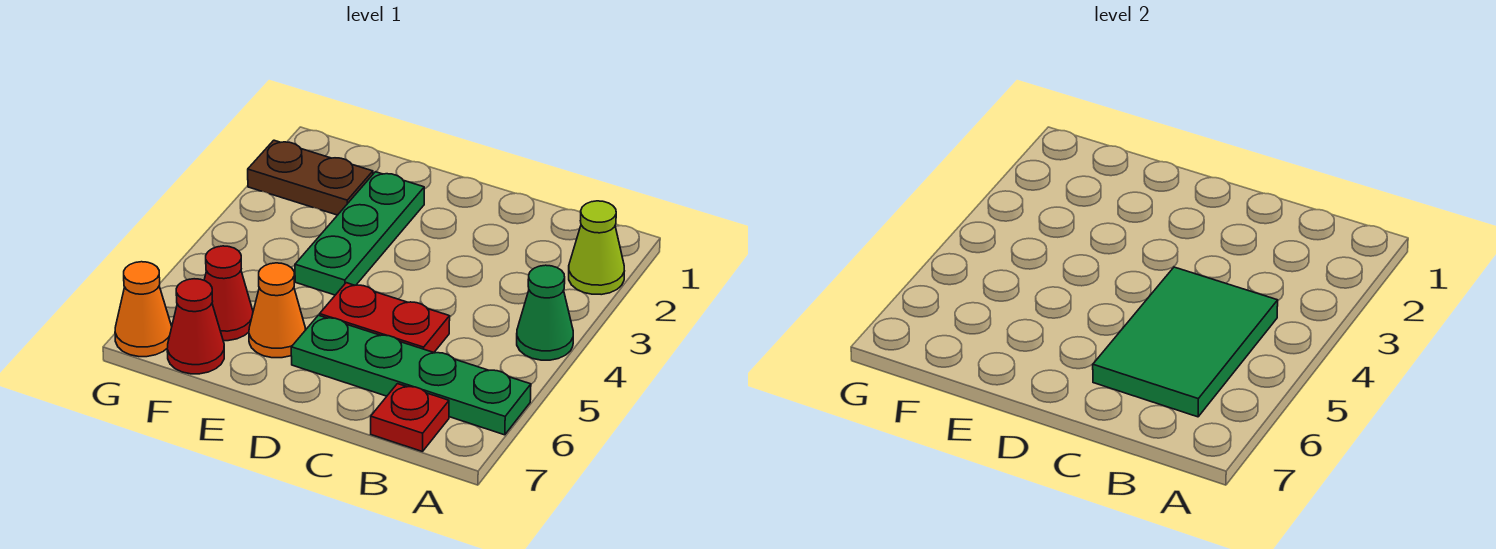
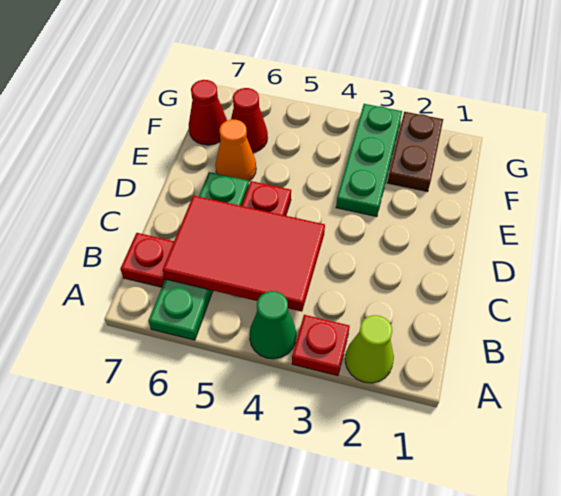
none -> red 1x1 plate [292,315,350,376]
green 2x3 tile [1093,267,1278,417] -> red 2x3 tile [163,195,325,312]
green 1x3 plate [295,172,424,295] -> green 1x3 plate turned to [336,104,402,217]
orange 1x1 cone [115,262,172,357] -> none

